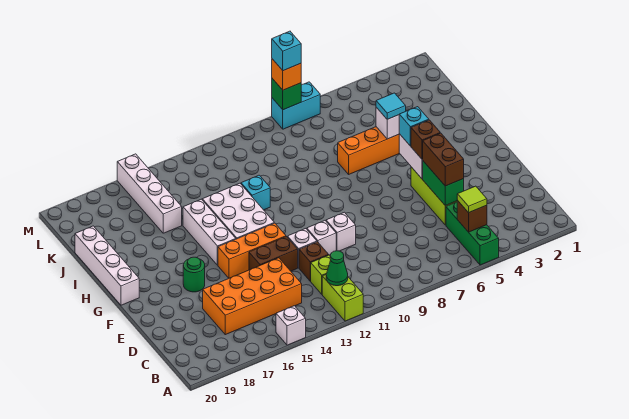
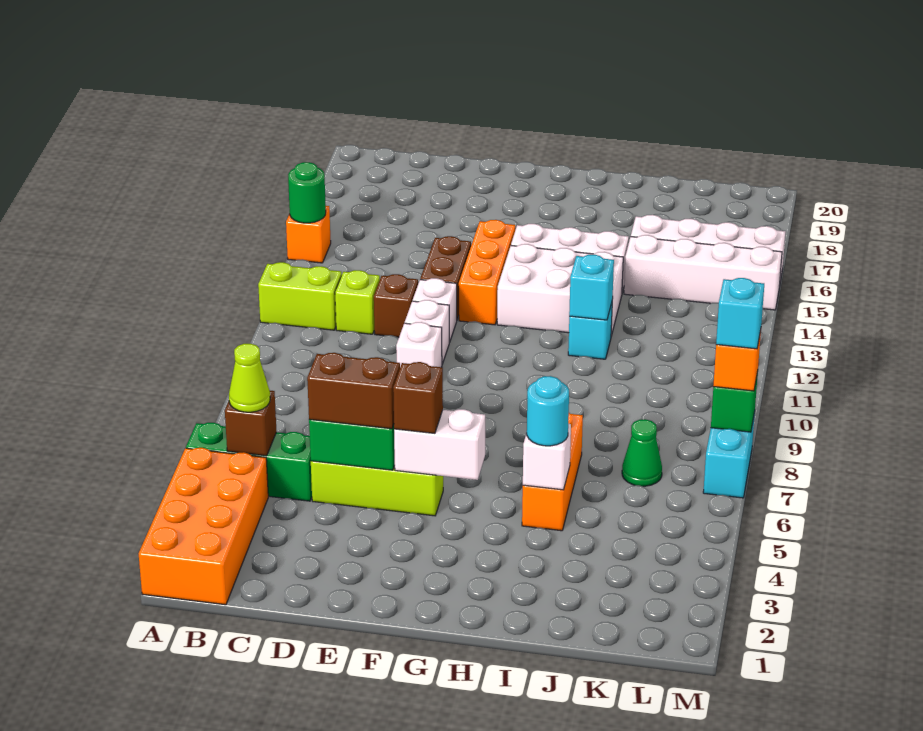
white 1x1 brick [276,306,306,345] -> orange 1x1 brick [286,206,331,263]
lime 1x1 tile [457,186,487,213] -> lime 1x1 cone [229,344,270,412]
green 1x1 cone [326,251,348,286] -> green 1x1 cone moved to [622,419,662,486]
orange 2x4 brick [203,258,302,335] -> orange 2x4 brick moved to [139,448,268,605]
green 1x1 round brick [183,257,205,292] -> green 1x1 round brick moved to [288,162,326,223]
cyan 1x1 brick [399,107,429,146] -> cyan 1x1 brick moved to [569,255,614,320]
white 1x4 brick [75,226,139,305] -> white 1x4 brick moved to [624,235,782,310]
cyan 1x1 tile [376,93,406,119] -> cyan 1x1 round brick [527,376,569,446]

